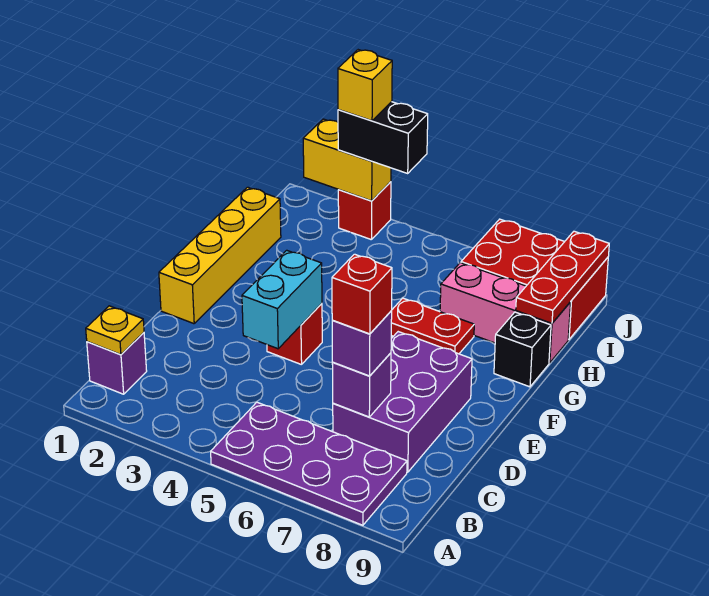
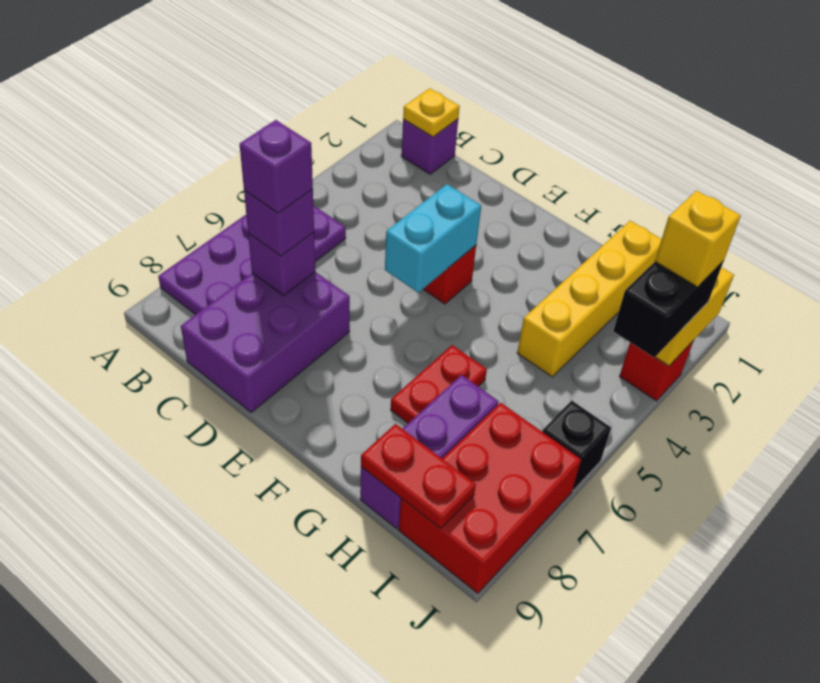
purple 2x3 brick [333,332,472,472] -> purple 2x3 brick turned to [181,272,350,413]
red 1x1 brick [332,254,392,334] -> purple 1x1 brick [240,120,313,213]
cyan 1x2 brick [242,250,322,349] -> cyan 1x2 brick turned to [385,184,481,293]
yellow 1x4 brick [159,187,281,324] -> yellow 1x4 brick turned to [517,221,662,377]
black 1x1 brick [494,312,551,387] -> black 1x1 brick moved to [542,401,611,491]
pink 1x3 brick [440,263,571,363] -> purple 1x3 brick [360,375,499,529]
red 1x3 plate [516,231,609,323] -> red 1x2 plate [361,424,476,529]

